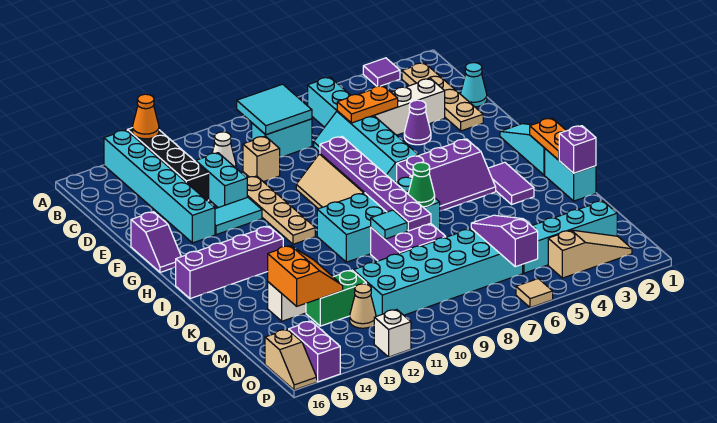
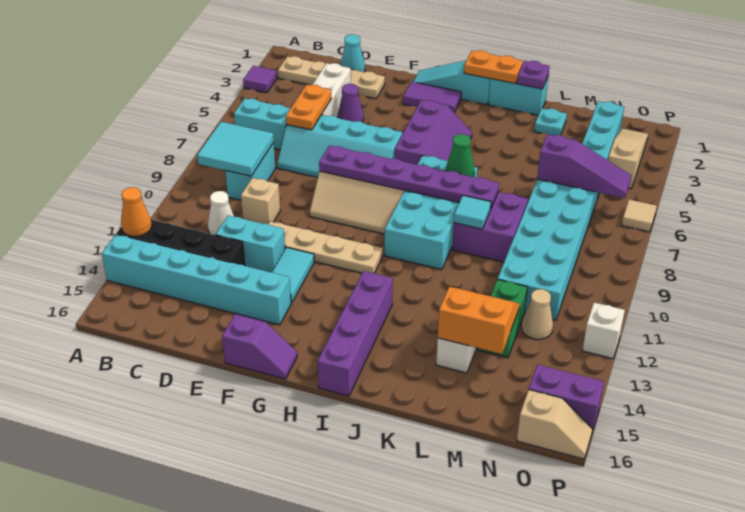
purple 1x2 tile [488,162,534,204] -> purple 1x2 tile moved to [403,82,461,113]
purple 1x1 brick [559,126,596,173] -> purple 1x1 plate [517,61,550,89]
none -> cyan 1x1 plate [534,108,567,136]
purple 1x3 slope [471,215,538,267] -> purple 1x3 slope turned to [537,134,631,198]

